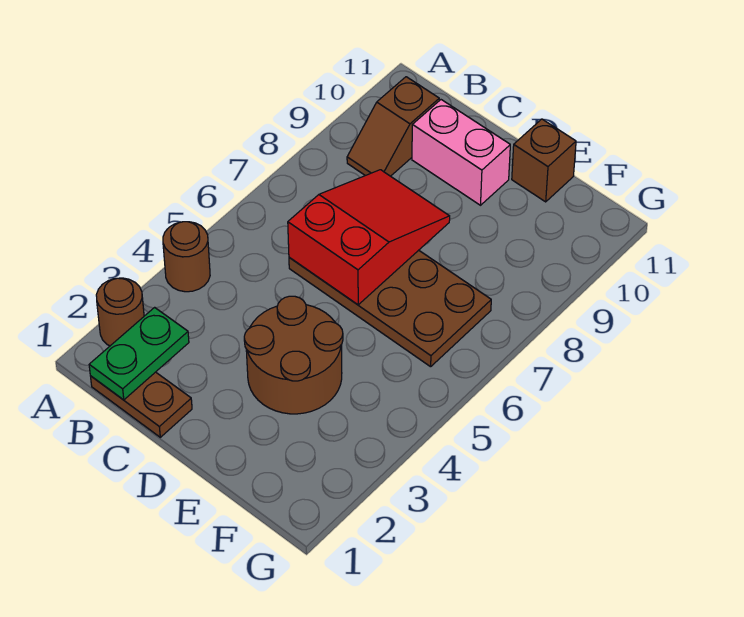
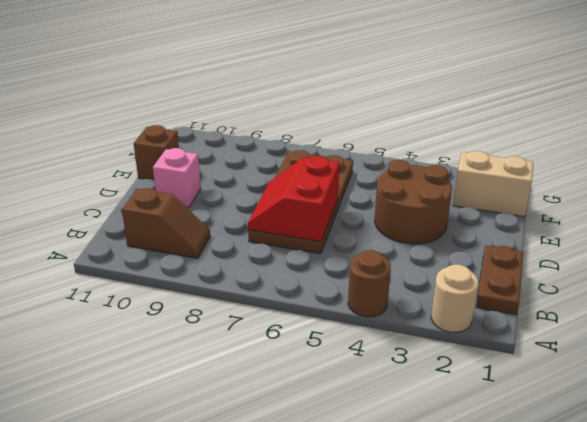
brown 1x1 round brick [96,278,144,346] -> tan 1x1 round brick [431,265,478,333]
green 1x2 plate [89,307,189,400] -> none
red 2x3 slope [288,170,450,305] -> red 2x2 slope [248,156,339,242]
pink 1x2 brick [412,100,510,205] -> pink 1x1 brick [153,148,201,208]
none -> tan 1x2 brick [453,151,534,217]

